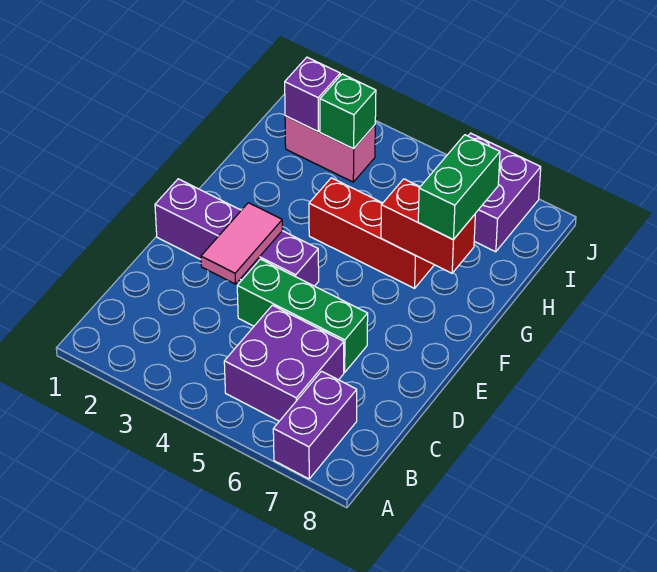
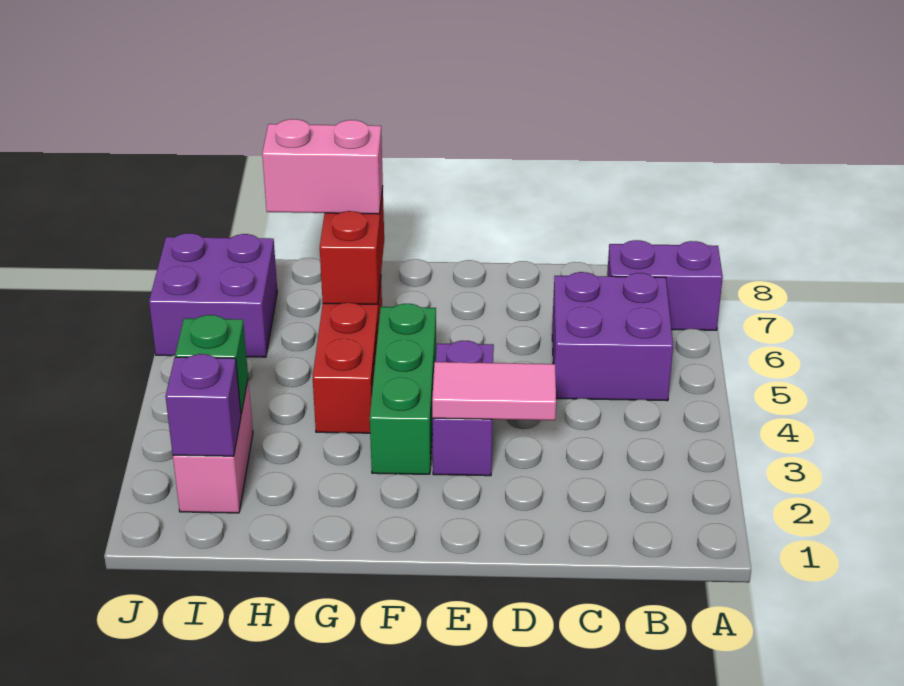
green 1x3 brick [237,259,368,372] -> green 1x3 brick moved to [370,304,436,474]
purple 1x4 brick [155,179,319,286] -> purple 1x2 brick [433,341,494,476]
green 1x2 brick [418,135,500,239] -> pink 1x2 brick [262,119,383,214]

